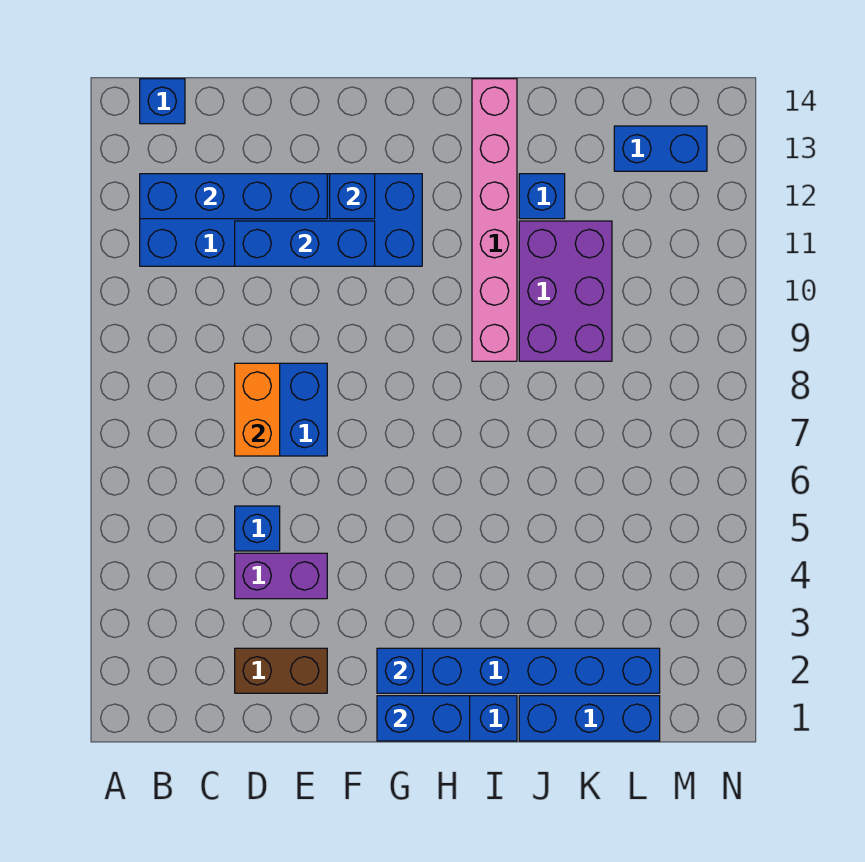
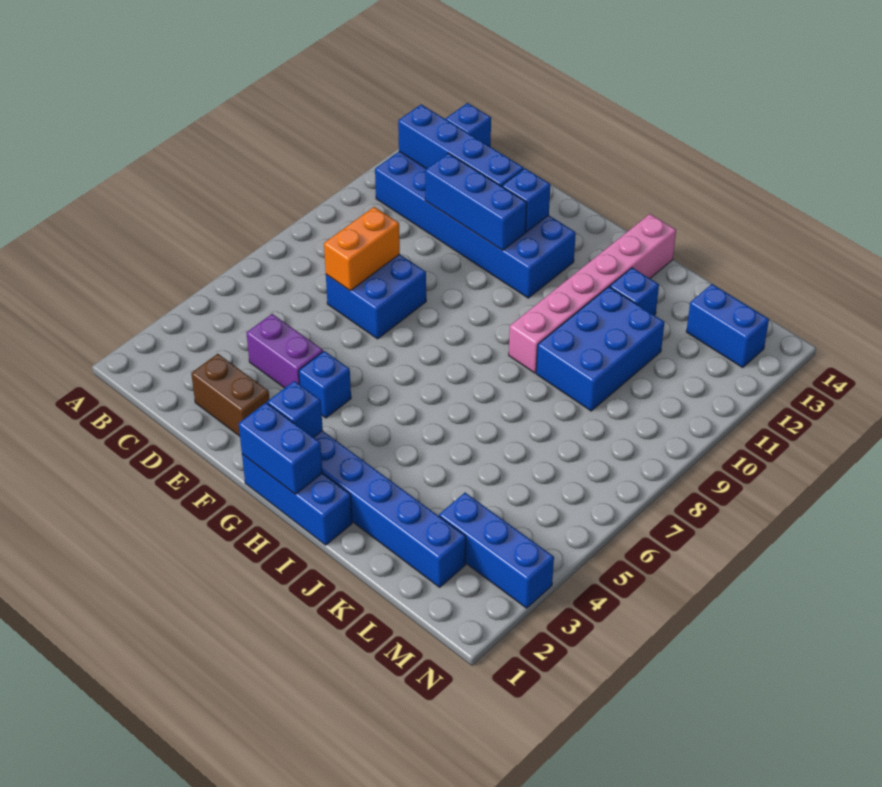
blue 1x1 brick [235,506,280,551] -> blue 1x1 brick moved to [299,351,351,418]
blue 1x3 brick [519,696,660,741] -> blue 1x3 brick moved to [439,493,554,608]
purple 2x3 brick [519,221,612,361] -> blue 2x3 brick [536,287,664,411]

